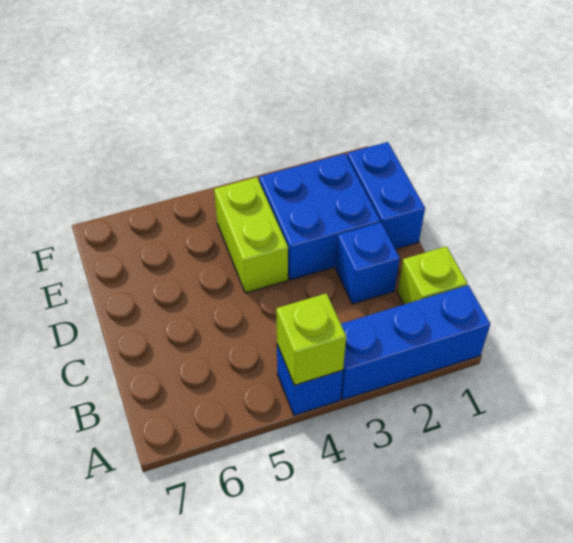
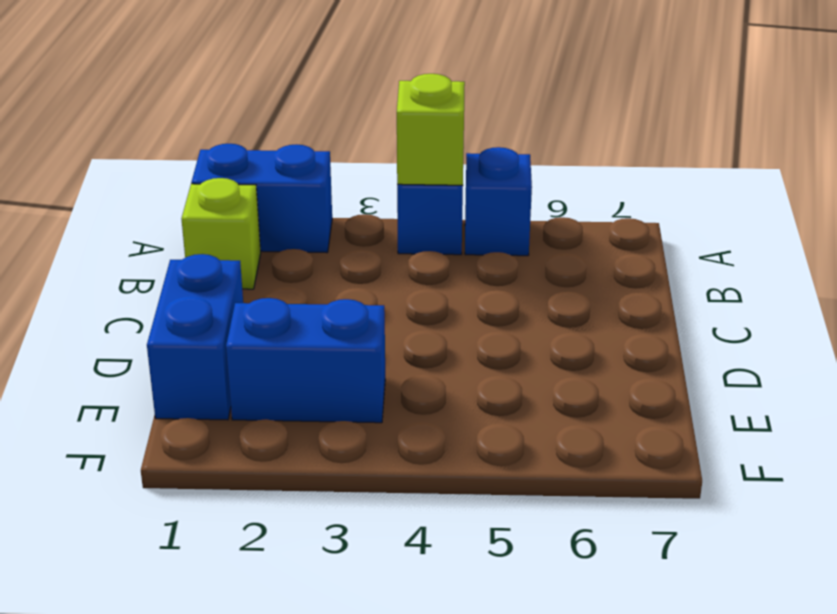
blue 1x3 brick [341,285,490,400] -> blue 1x2 brick [191,144,332,253]
blue 1x1 brick [335,222,400,304] -> blue 1x1 brick moved to [465,147,532,256]
blue 2x2 brick [259,154,380,280] -> blue 1x2 brick [226,298,385,423]
lime 1x2 brick [214,177,288,293] -> none

